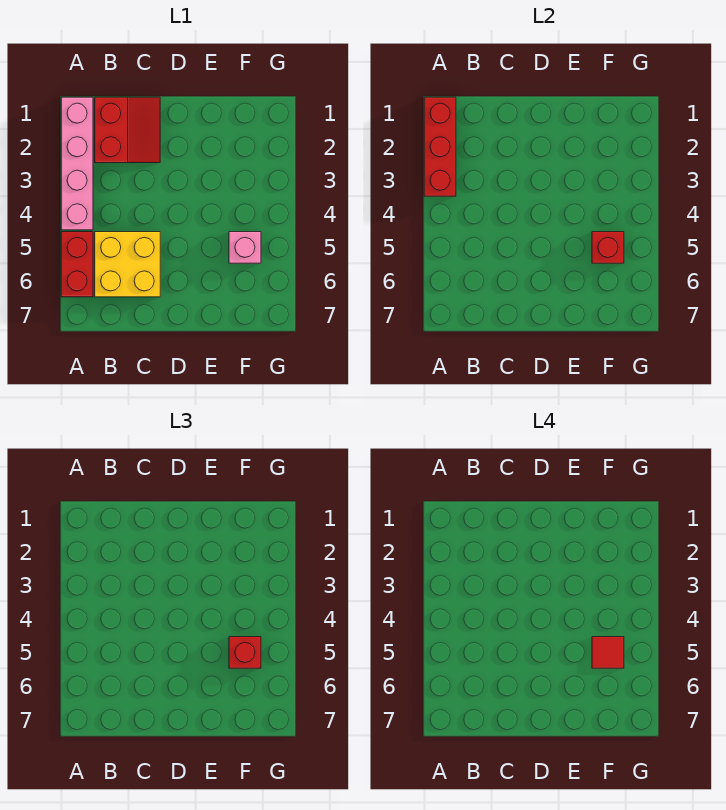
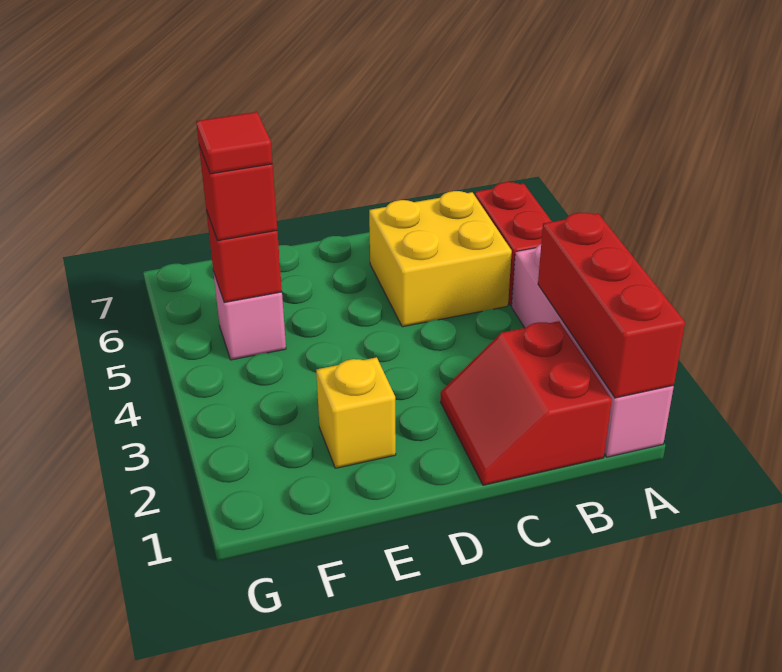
none -> yellow 1x1 brick [316,357,396,468]

